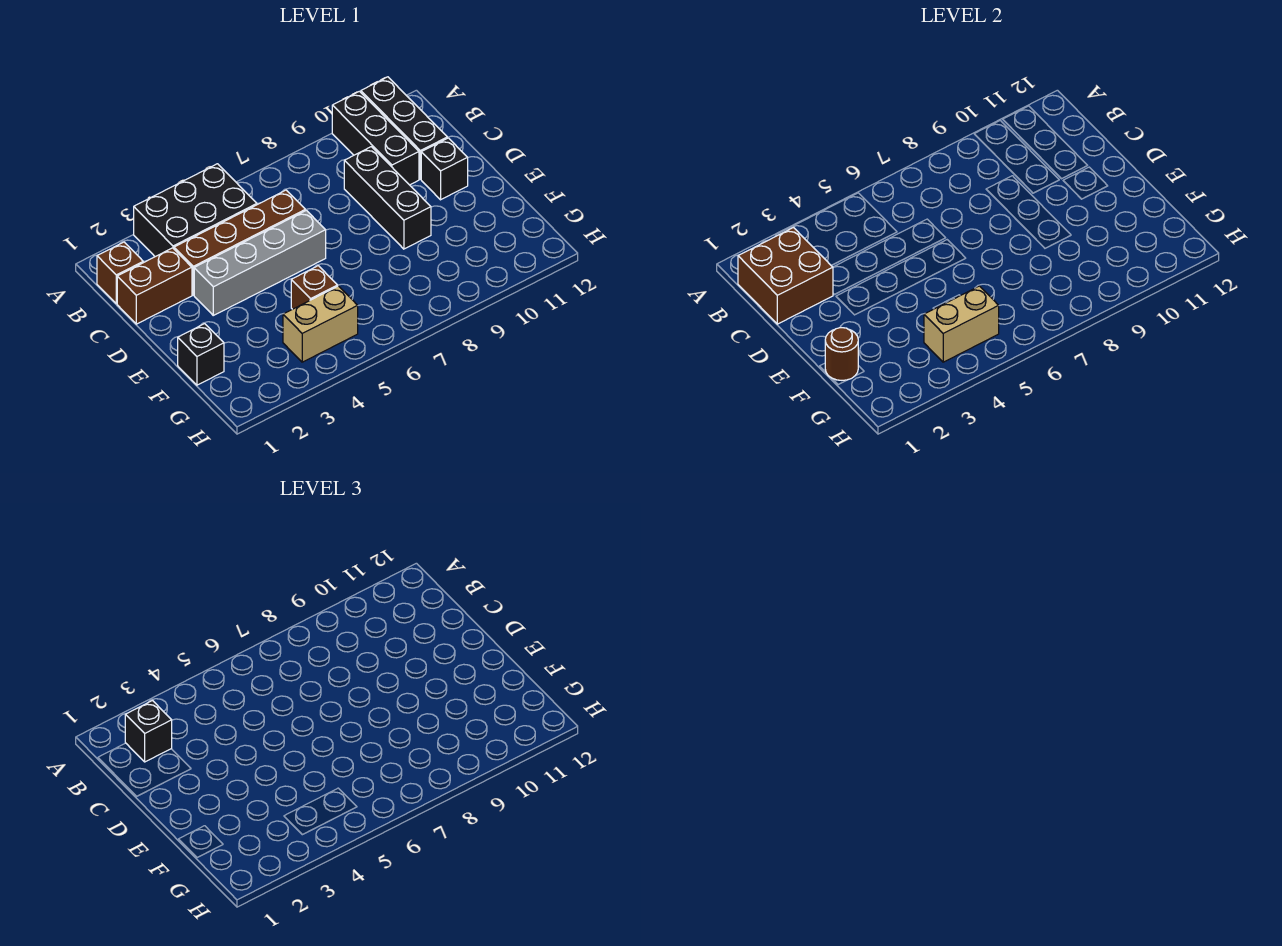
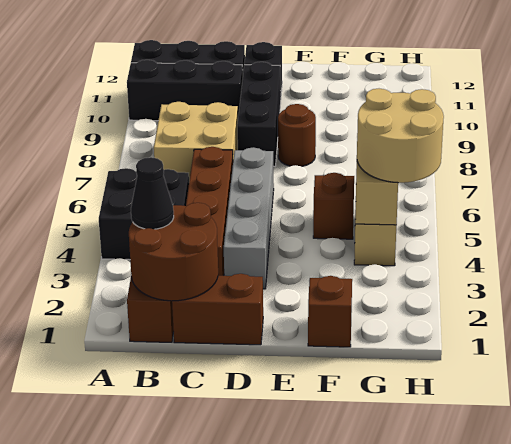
black 2x3 brick [134,164,257,257] -> black 2x2 brick [99,168,189,260]
brown 2x2 brick [738,228,833,324] -> brown 2x2 round brick [129,203,218,301]
black 1x1 brick [125,701,172,762] -> black 1x1 cone [131,157,174,229]
none -> tan 2x2 brick [154,102,238,181]
brown 1x2 brick [117,248,192,324] -> brown 1x2 brick turned to [172,274,263,345]
black 1x3 brick [344,147,431,249] -> black 1x3 brick turned to [237,62,281,166]
black 1x1 brick [178,324,224,385] -> brown 1x1 brick [308,276,352,347]
brown 1x1 round brick [825,327,858,380] -> brown 1x1 round brick moved to [278,104,316,166]
none -> tan 2x2 round brick [357,89,444,183]

